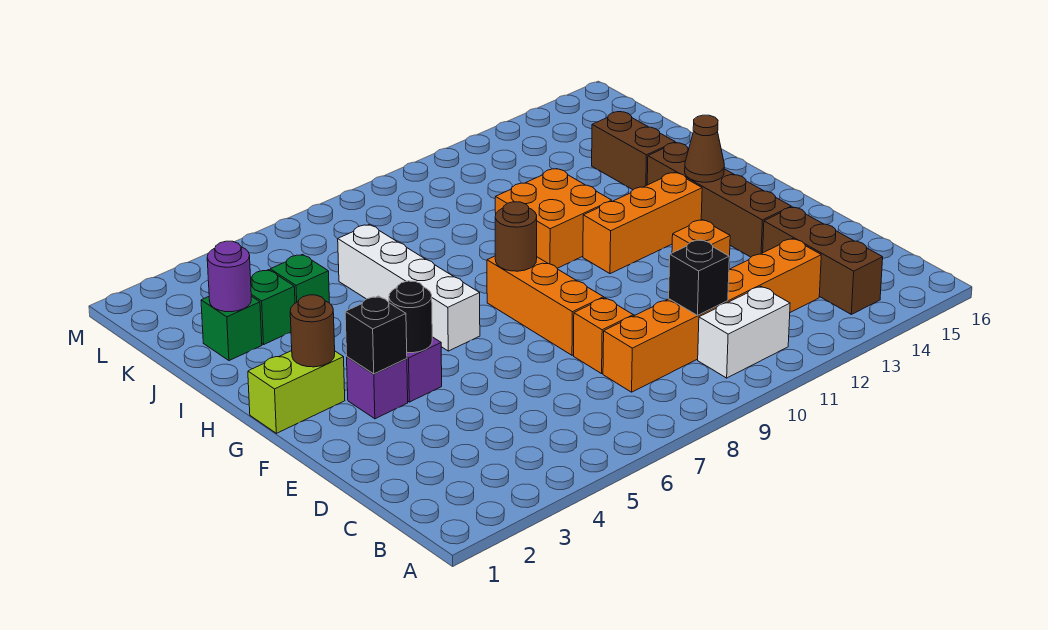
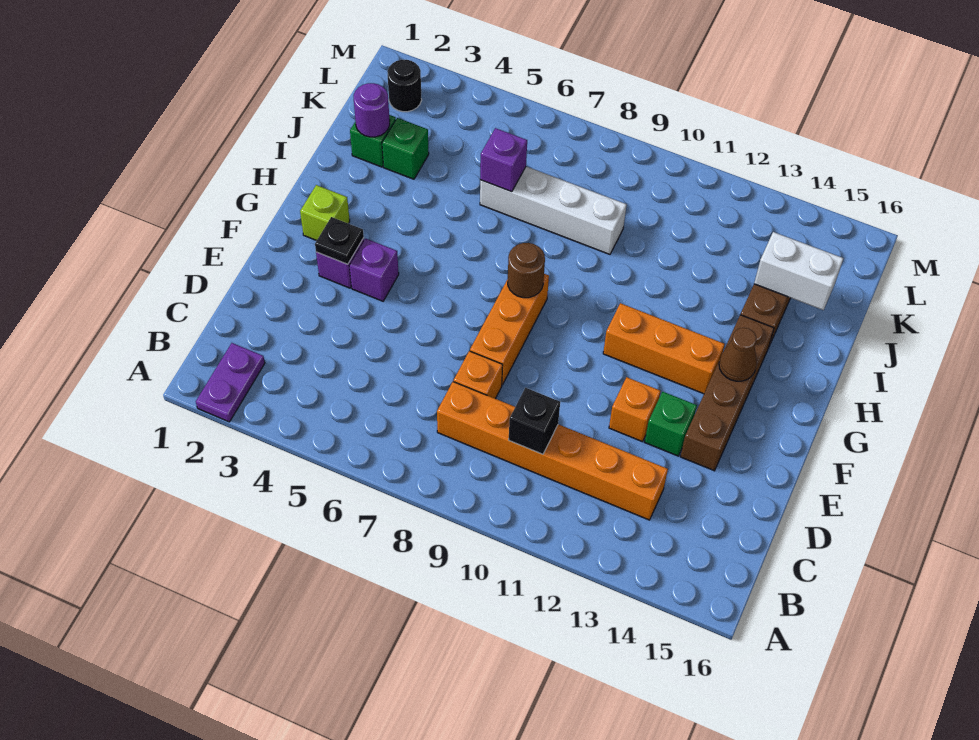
none -> purple 1x2 plate [196,343,265,422]
white 1x2 brick [698,286,790,378] -> white 1x2 brick moved to [754,232,844,310]
brown 1x3 brick [763,207,883,314] -> none
black 1x1 brick [345,296,407,374] -> black 1x1 plate [315,217,364,264]
black 1x1 round brick [389,281,432,353] -> black 1x1 round brick moved to [387,60,422,112]
lime 1x2 brick [248,351,345,433] -> lime 1x1 brick [300,185,350,241]
brown 1x1 round brick [290,295,335,367] -> none
white 1x4 brick [338,225,480,351] -> white 1x4 brick turned to [480,166,627,254]
orange 2x2 brick [495,169,612,268] -> none
green 1x1 brick [270,254,329,303] -> green 1x1 brick moved to [645,392,697,456]
none -> purple 1x1 brick [480,128,527,192]

